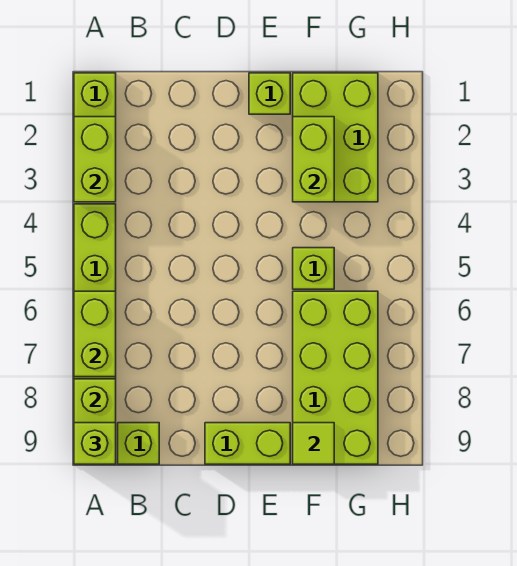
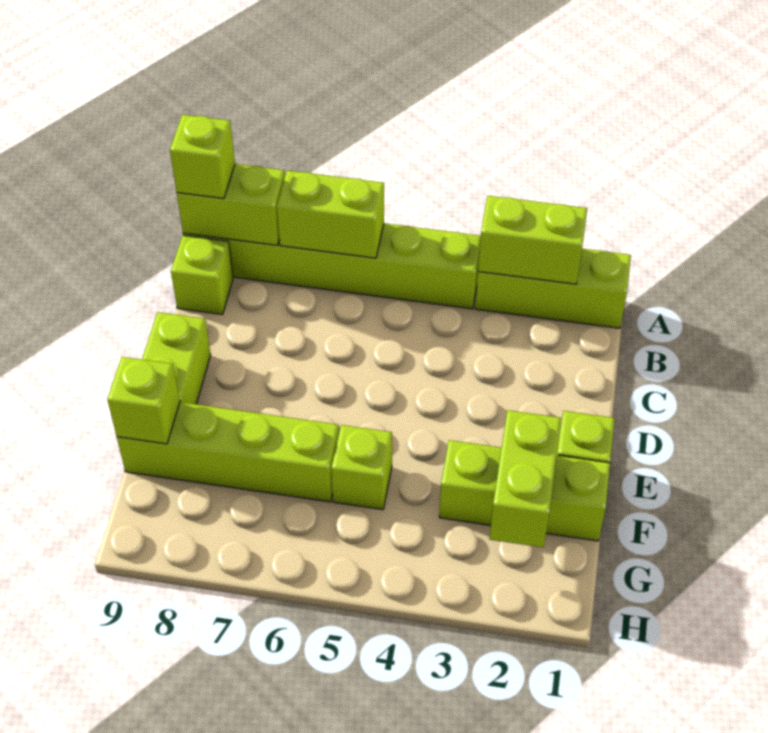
lime 2x3 brick [293,73,378,202] -> lime 1x3 brick [439,440,610,541]
lime 1x2 brick [293,117,334,202] -> lime 1x2 brick turned to [489,410,561,547]
lime 2x4 brick [293,291,378,464] -> lime 1x4 brick [117,402,339,502]
lime 1x1 tile [293,423,334,464] -> lime 1x1 brick [107,357,180,444]

